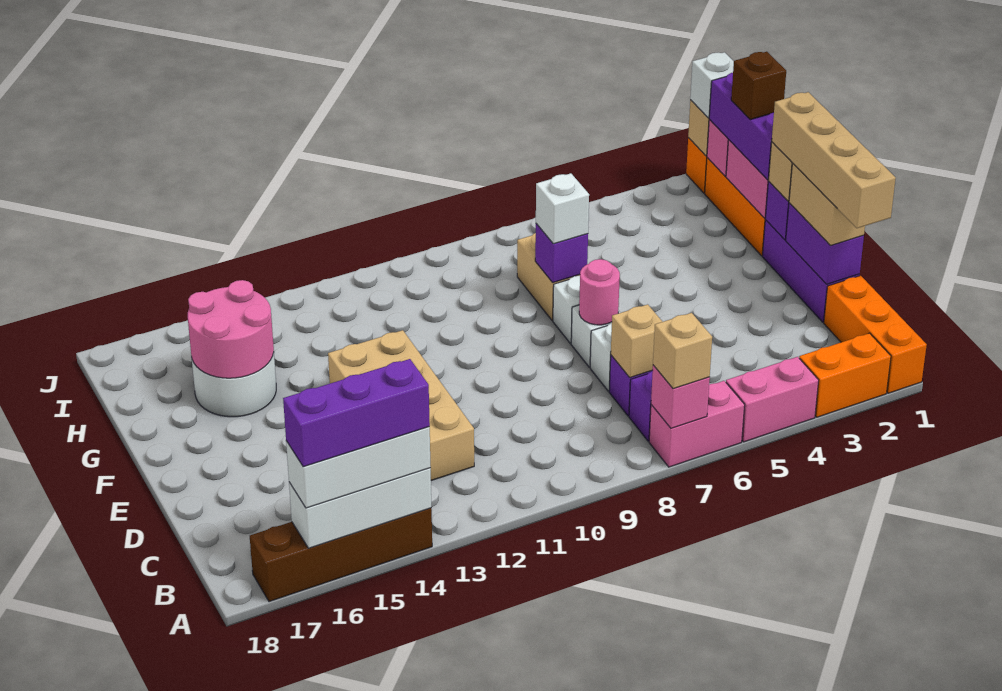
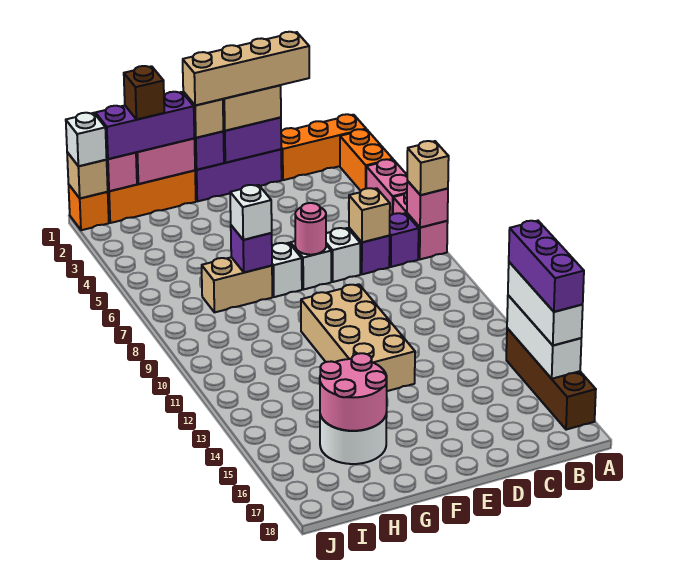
tan 2x4 brick [328,330,474,481] -> tan 2x4 brick turned to [301,284,415,391]

